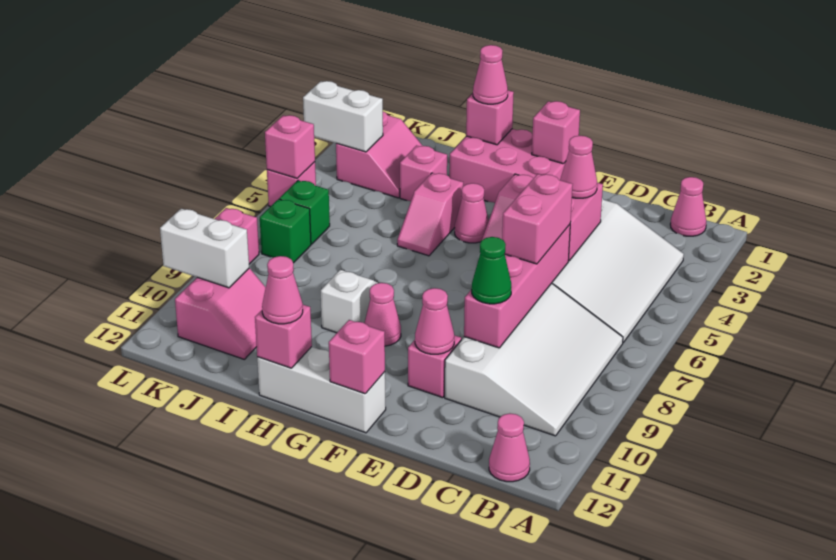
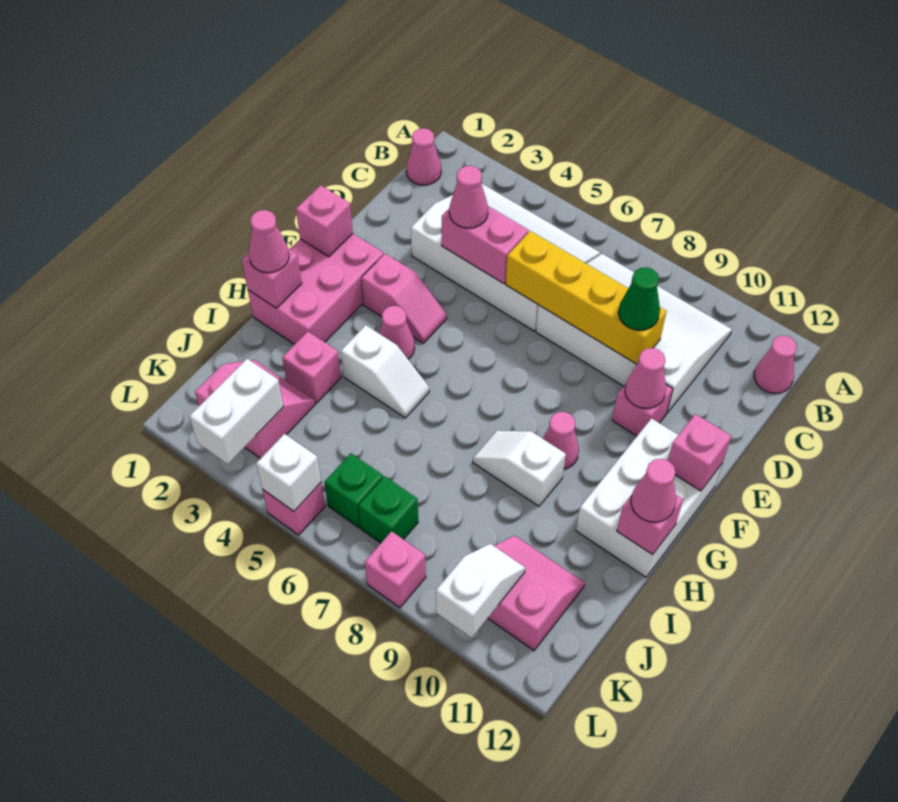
pink 1x4 brick [464,225,570,348] -> yellow 1x4 brick [506,231,667,364]
pink 1x2 brick [502,174,573,264] -> none
white 1x3 brick [257,347,386,433] -> white 2x3 brick [576,418,722,577]
pink 1x2 slope [397,173,463,256] -> white 1x2 slope [341,325,429,418]
white 1x2 brick [160,209,249,288] -> white 1x2 slope [436,544,525,638]
pink 1x1 brick [265,115,315,178] -> white 1x1 brick [256,434,321,511]

